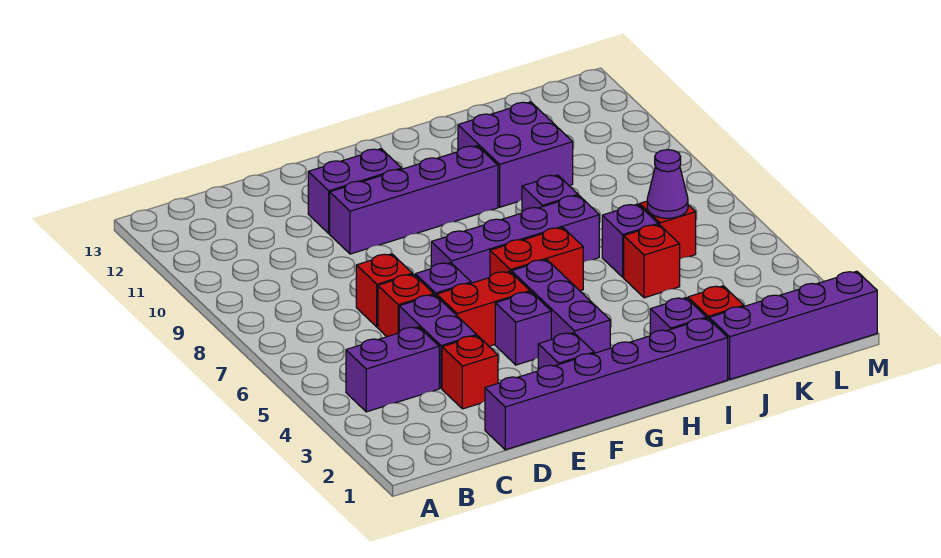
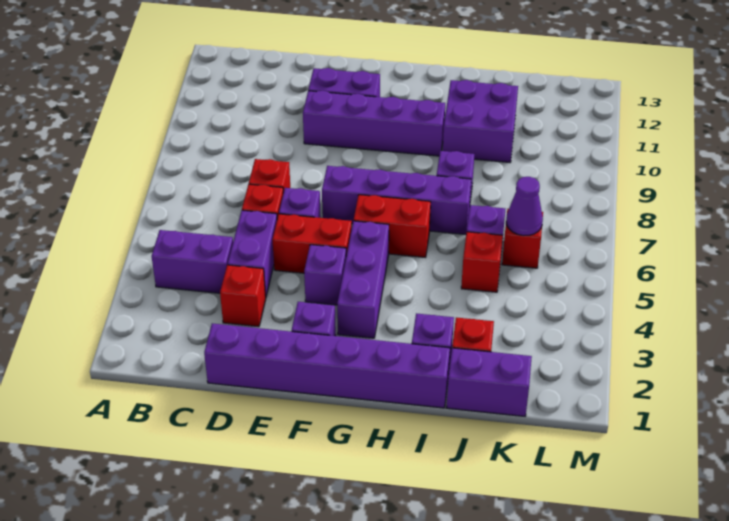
purple 1x4 brick [709,271,877,379] -> purple 1x2 brick [447,348,532,416]

